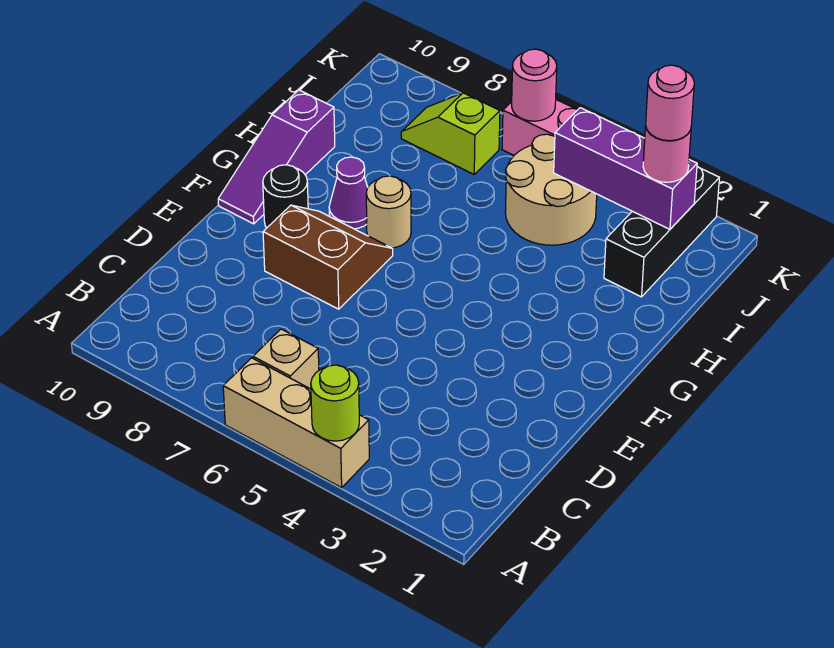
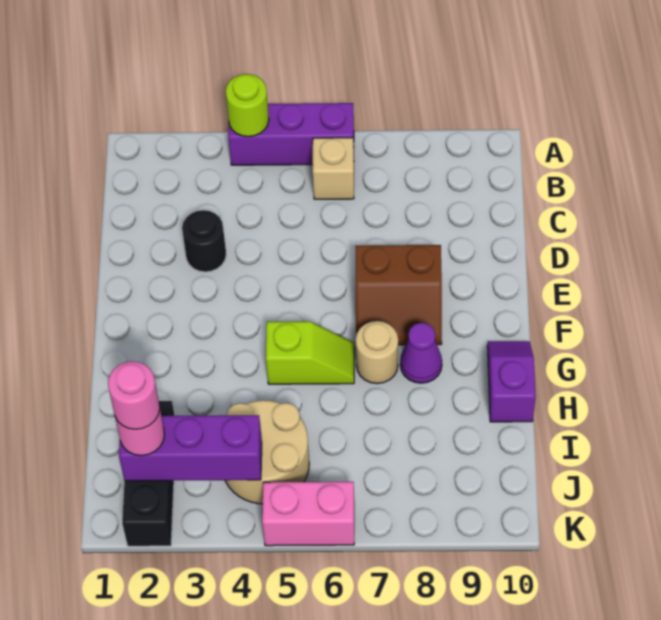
tan 1x3 brick [223,358,369,488] -> purple 1x3 brick [228,103,354,165]
black 1x1 round brick [263,165,308,228] -> black 1x1 round brick moved to [182,210,226,272]
purple 1x3 slope [218,90,335,224] -> purple 1x2 slope [487,341,536,422]
lime 1x2 slope [401,93,500,174] -> lime 1x2 slope moved to [266,321,354,384]
pink 1x1 round brick [512,49,557,121] -> none

